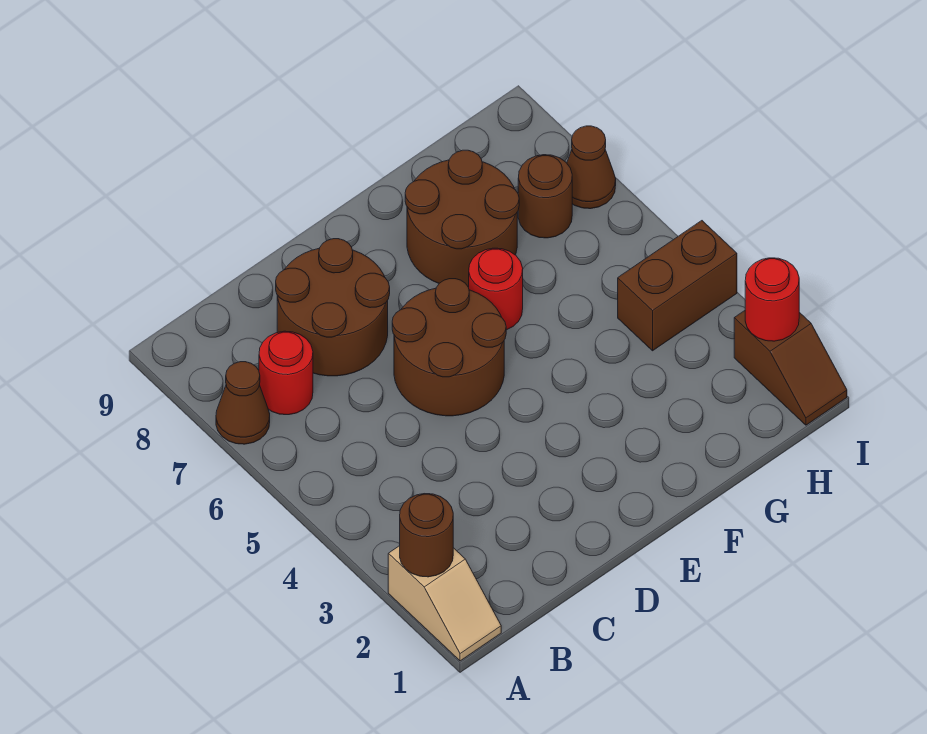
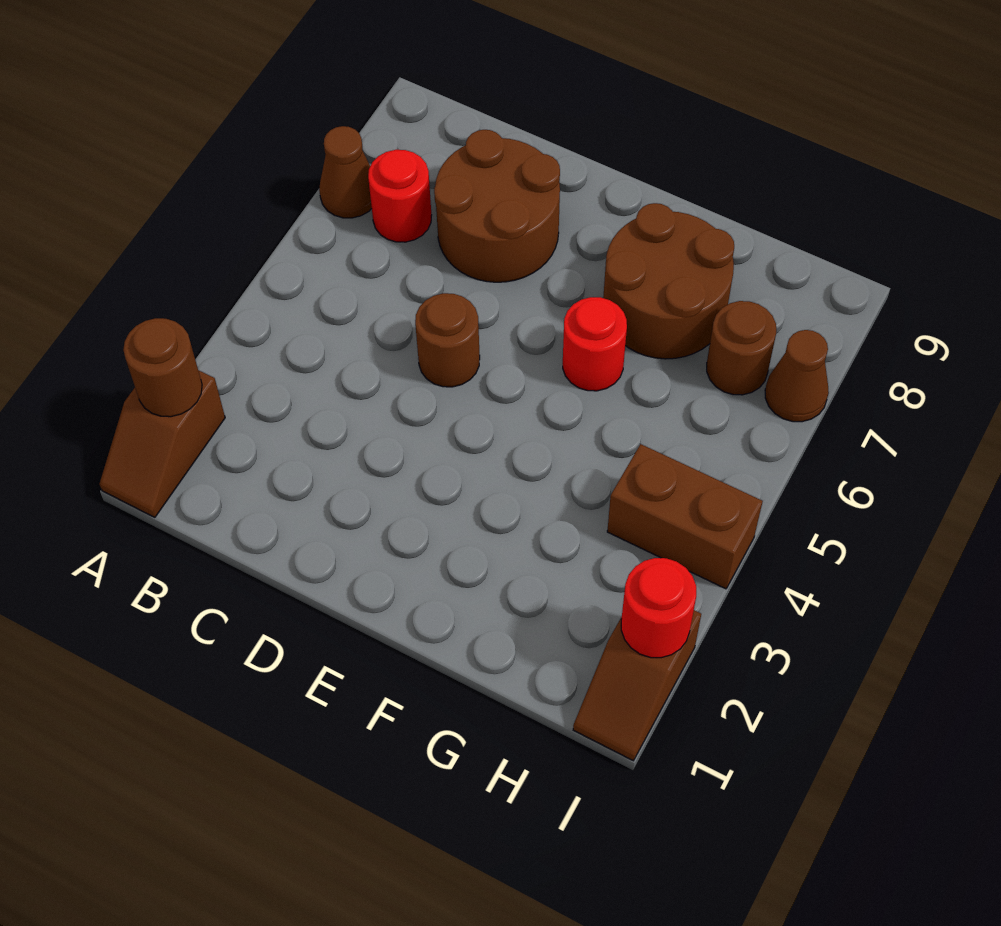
tan 1x2 slope [388,546,501,661] -> brown 1x2 slope [99,370,225,517]
brown 2x2 round brick [392,279,506,416] -> brown 1x1 round brick [415,293,480,387]

